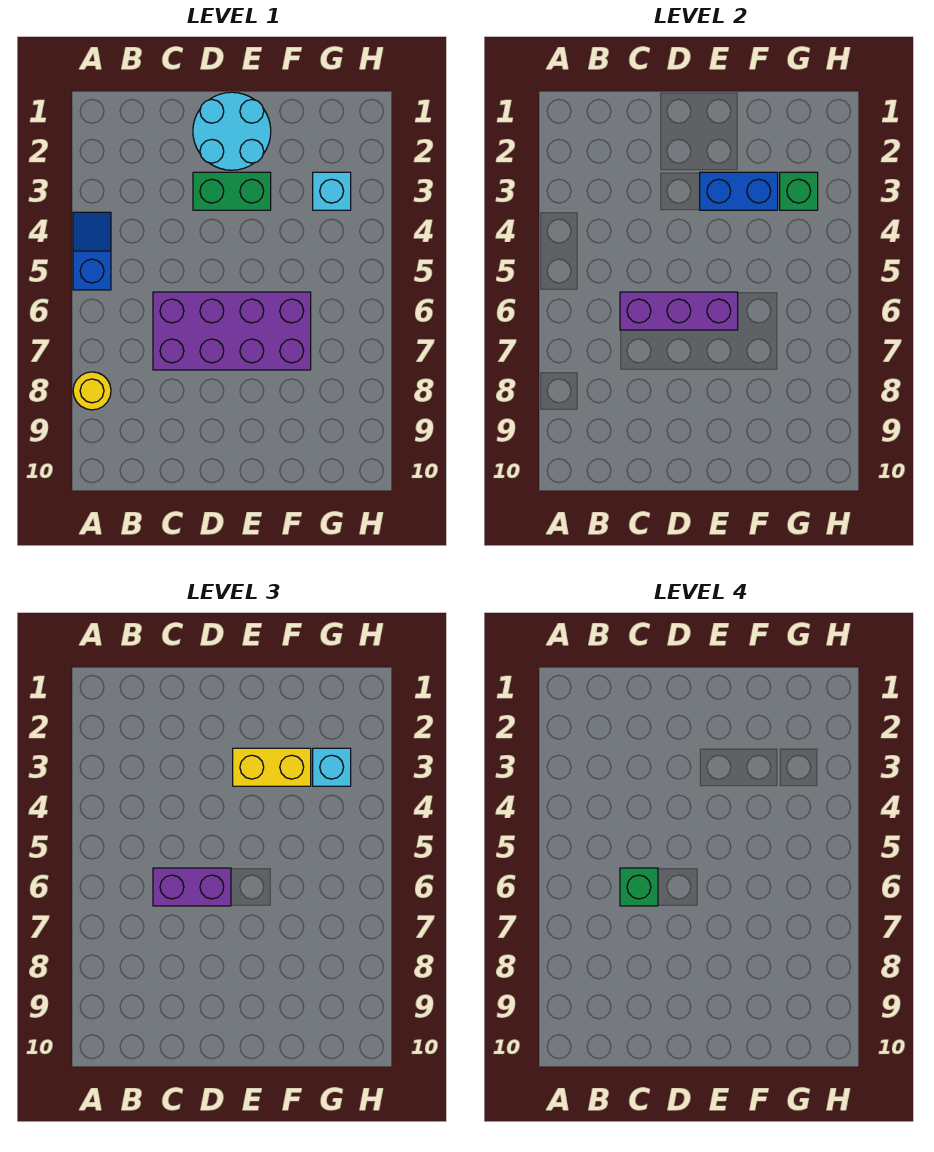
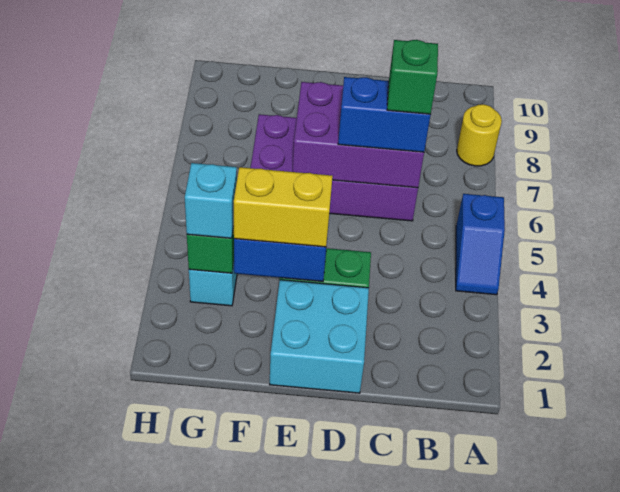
purple 1x3 brick [620,292,738,330] -> purple 2x3 brick [292,82,424,188]
purple 1x2 brick [153,868,231,906] -> blue 1x2 brick [338,77,430,152]
cyan 2x2 round brick [193,92,271,170] -> cyan 2x2 brick [270,280,369,393]

